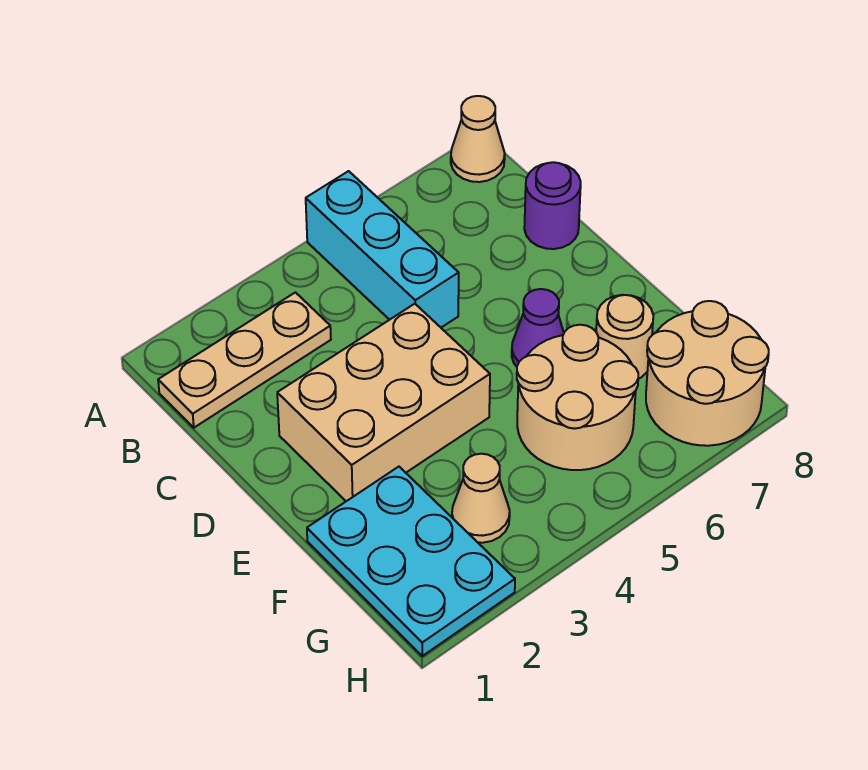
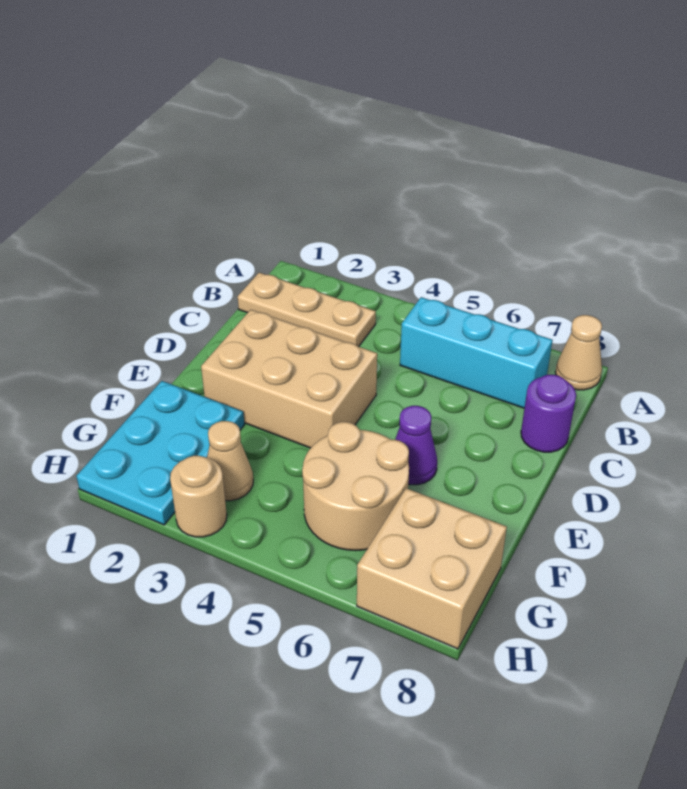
cyan 1x3 brick [306,171,459,327] -> cyan 1x3 brick turned to [400,297,553,408]
tan 1x1 round brick [596,295,653,379] -> tan 1x1 round brick moved to [170,456,227,537]
tan 2x2 round brick [646,301,769,446] -> tan 2x2 brick [357,488,507,649]

